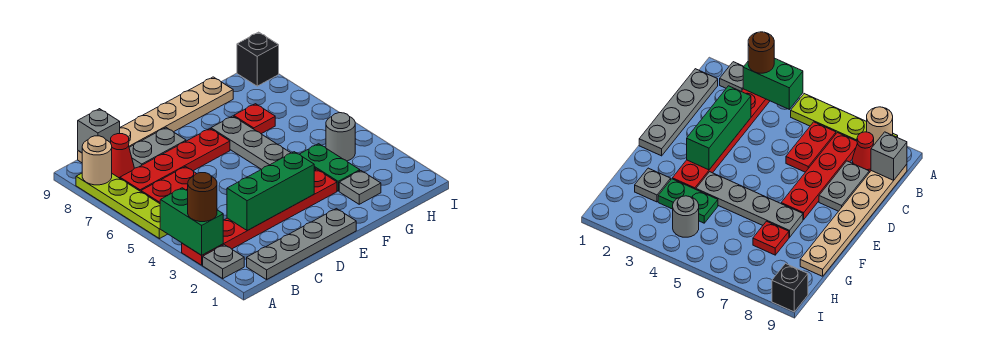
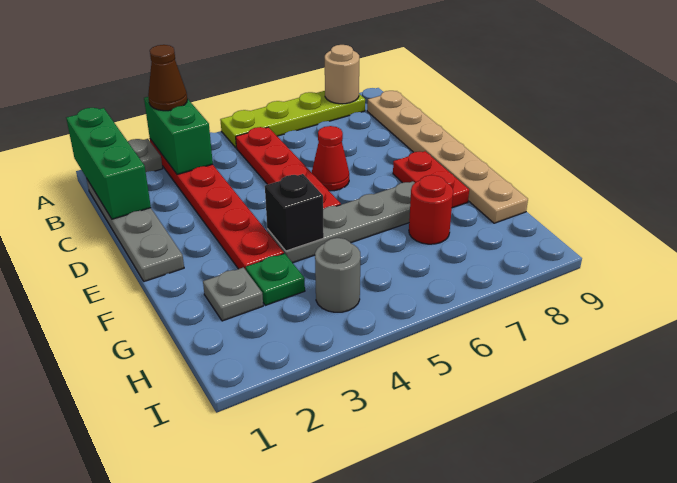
green 1x2 brick [160,188,223,255] -> green 1x2 brick turned to [144,97,213,175]
brown 1x1 round brick [188,173,217,222] -> brown 1x1 cone [148,45,187,111]
red 1x2 plate [141,167,196,204] -> red 1x2 plate moved to [393,151,469,208]
red 1x4 plate [120,129,230,191] -> red 1x4 plate moved to [236,127,341,209]
red 1x1 cone [111,134,134,178] -> red 1x1 cone moved to [312,126,349,191]
grey 1x1 brick [78,109,120,153] -> none
green 1x3 brick [227,152,314,231] -> green 1x3 brick moved to [66,108,151,219]
grey 1x2 plate [129,128,186,168] -> none
green 1x2 plate [299,144,360,191] -> green 1x1 plate [246,253,305,305]
red 1x1 plate [234,104,275,134] -> red 1x1 round brick [409,175,453,244]
black 1x1 brick [237,32,279,86] -> black 1x1 brick moved to [265,174,324,251]

